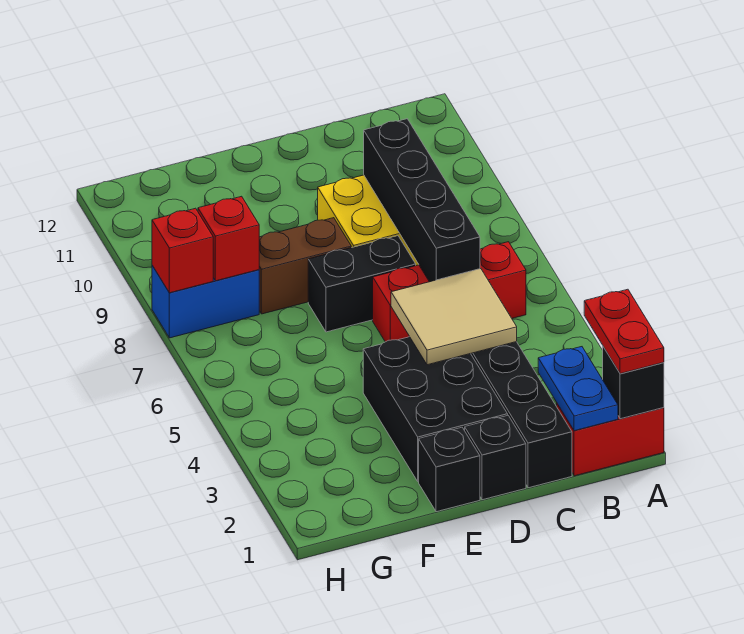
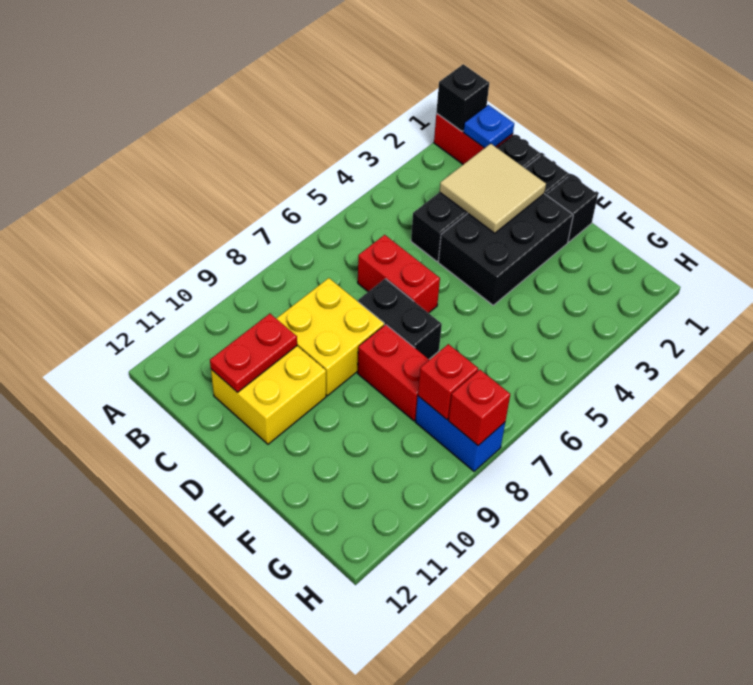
red 1x2 plate [584,289,664,374] -> red 1x2 plate moved to [210,314,297,392]
blue 1x2 plate [538,347,618,431] -> blue 1x1 plate [463,105,514,148]
red 1x3 brick [373,242,526,342] -> red 1x2 brick [358,235,440,313]
tan 2x2 tile [391,269,517,365] -> tan 2x2 tile moved to [440,144,546,233]
black 1x4 brick [364,119,480,282] -> none
none -> yellow 2x2 brick [211,346,326,444]
brown 1x2 brick [259,218,351,314] -> red 1x2 brick [358,324,429,421]

